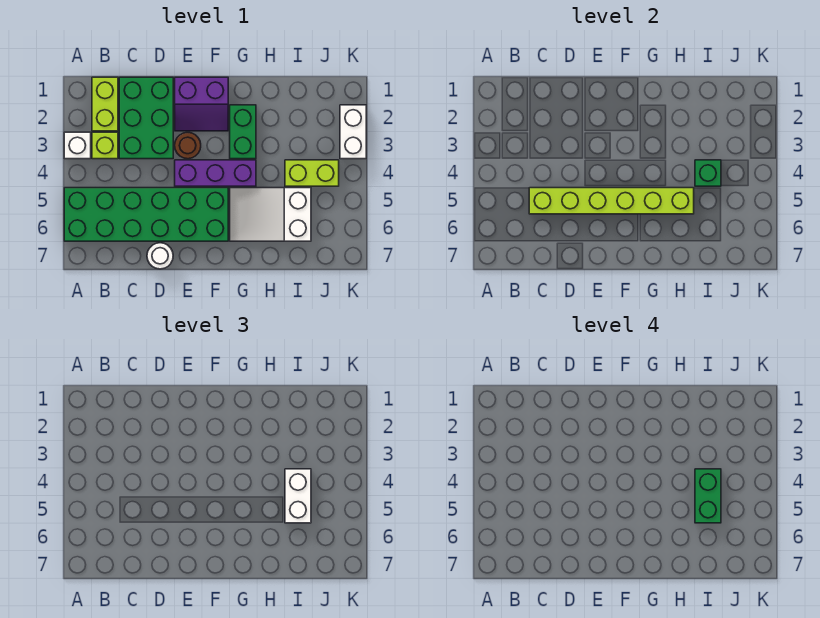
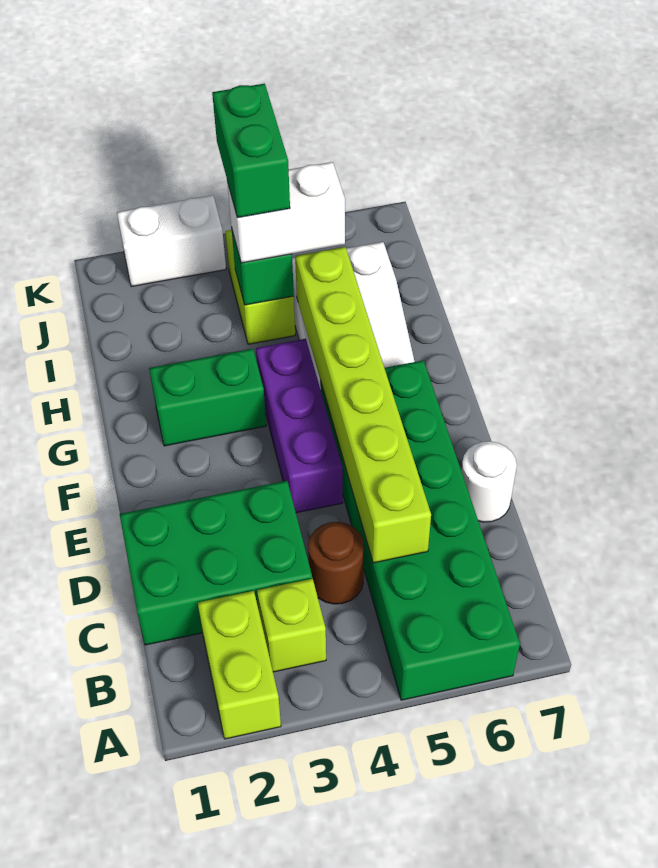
white 1x1 brick [64,132,91,159] -> none
lime 1x2 brick [92,77,118,131] -> lime 1x2 brick turned to [198,591,281,739]
purple 2x2 slope [175,77,228,131] -> none
brown 1x1 round brick [175,132,201,159] -> brown 1x1 round brick moved to [308,522,364,604]
green 1x2 brick [695,469,721,523] -> green 1x2 brick turned to [212,84,290,218]

